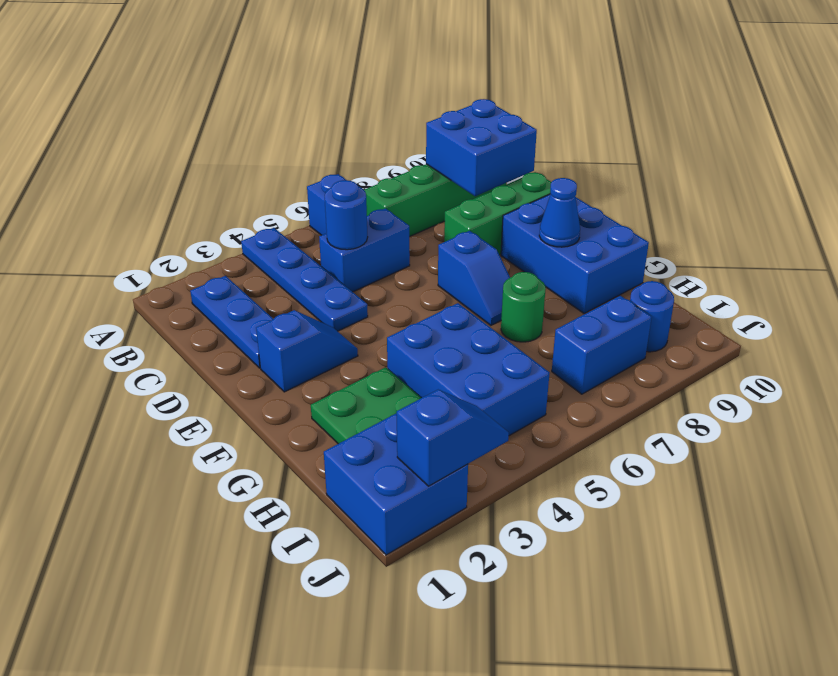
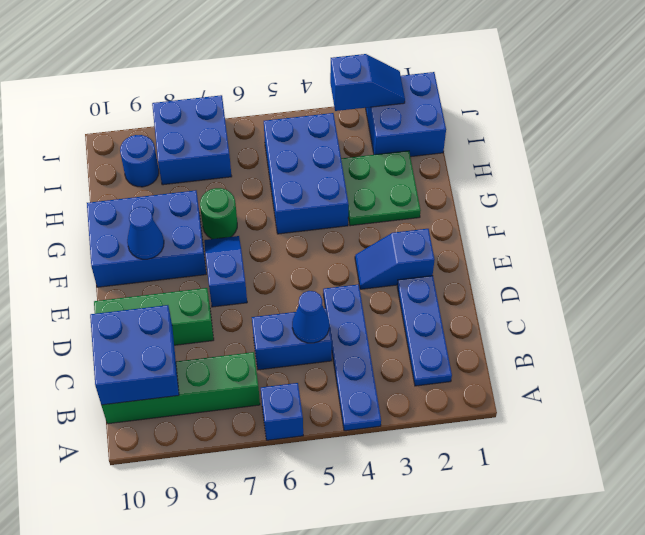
blue 1x1 round brick [325,180,368,250] -> blue 1x1 cone [292,291,329,343]
blue 2x3 brick [501,194,649,313] -> blue 2x3 brick turned to [87,190,206,287]
blue 1x2 brick [552,296,652,394] -> blue 2x2 brick [152,95,232,185]
blue 1x2 slope [397,390,509,486] -> blue 1x2 slope turned to [330,54,405,111]

